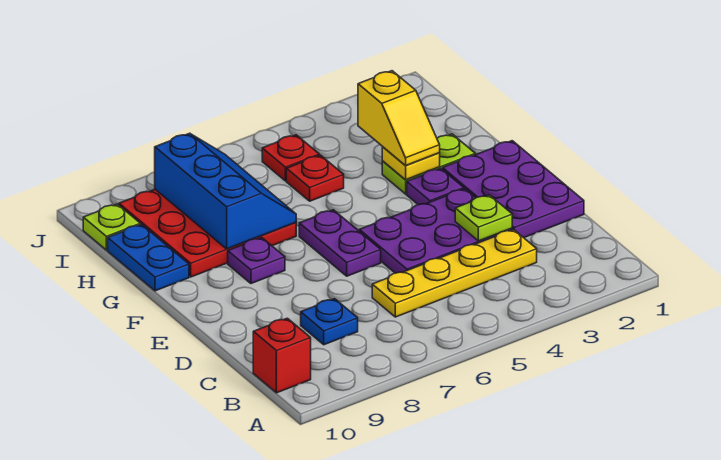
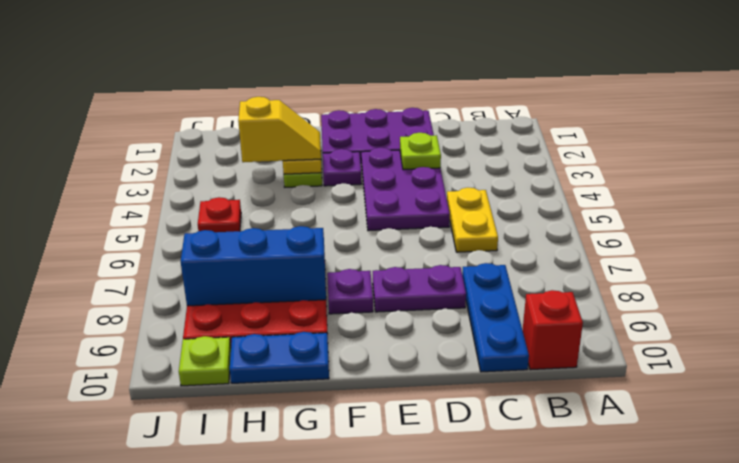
yellow 1x4 plate [372,229,537,317] -> yellow 1x2 plate [447,188,498,252]
blue 1x1 plate [301,299,358,345] -> blue 1x3 plate [462,263,529,372]
purple 1x2 plate [299,210,381,276] -> purple 1x2 plate moved to [373,265,466,312]
red 1x1 plate [286,155,344,201] -> none

